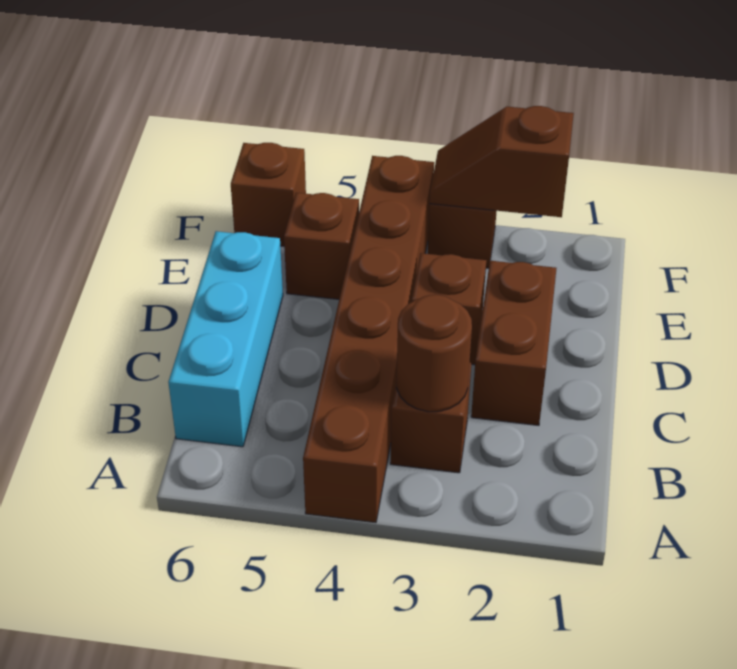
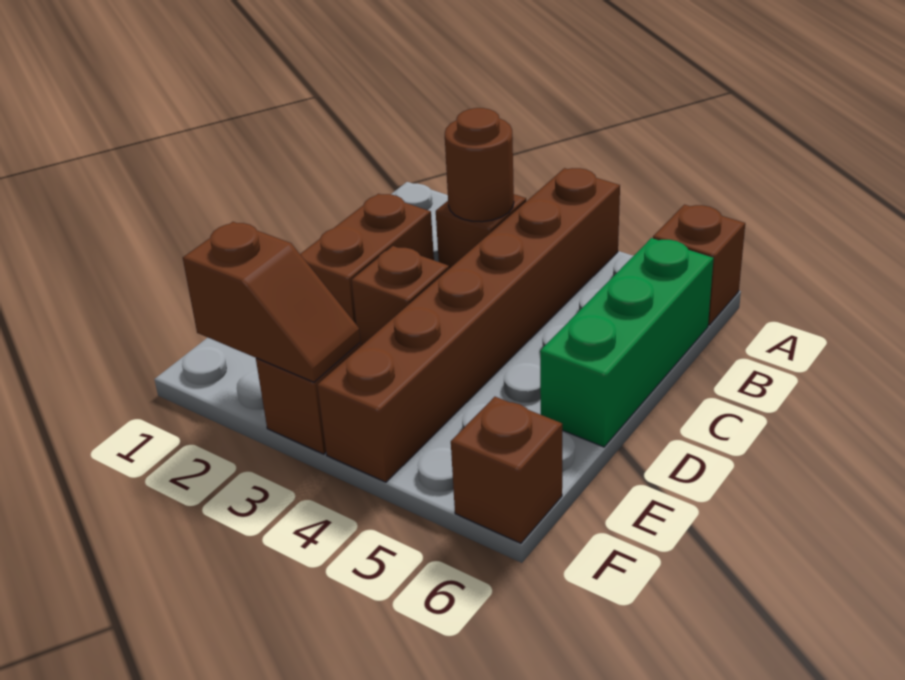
cyan 1x3 brick [168,231,283,447] -> green 1x3 brick [540,238,714,447]
brown 1x1 brick [284,193,359,299] -> brown 1x1 brick moved to [653,205,745,325]

